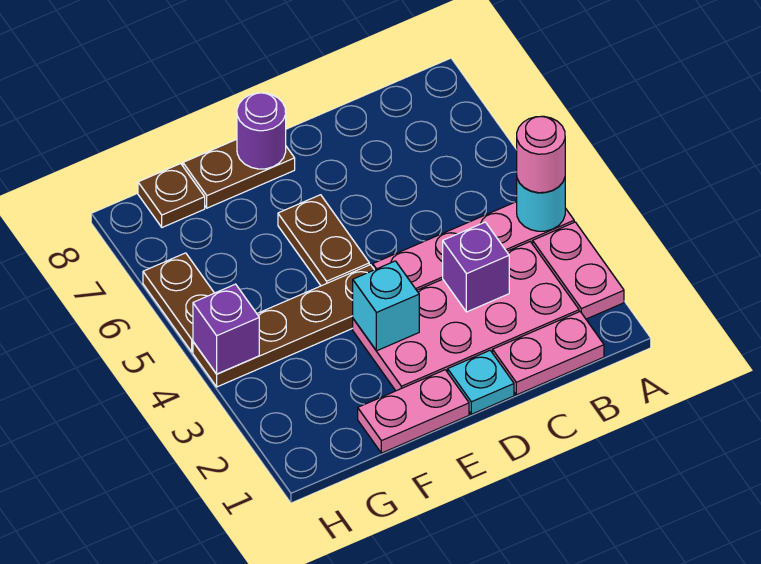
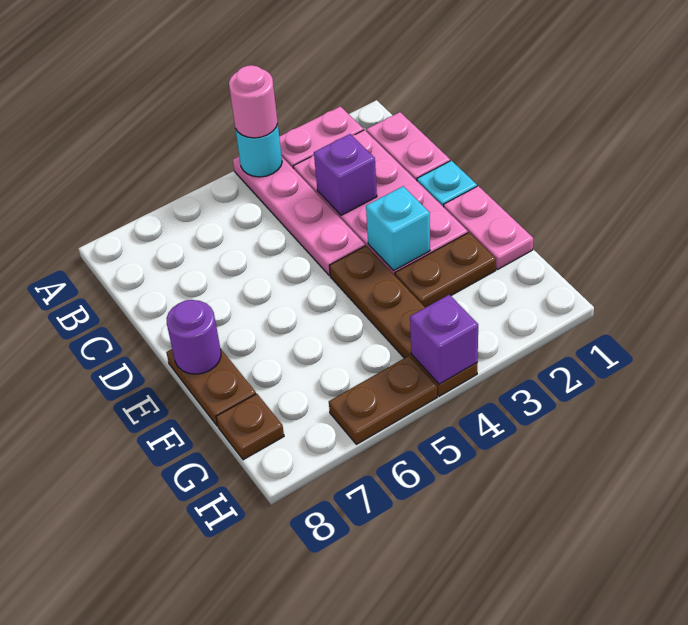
brown 1x2 plate [278,195,369,286] -> brown 1x2 plate moved to [395,232,496,308]

